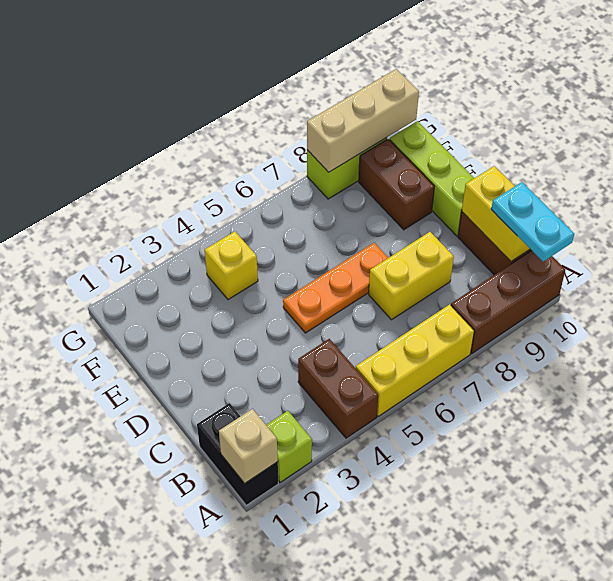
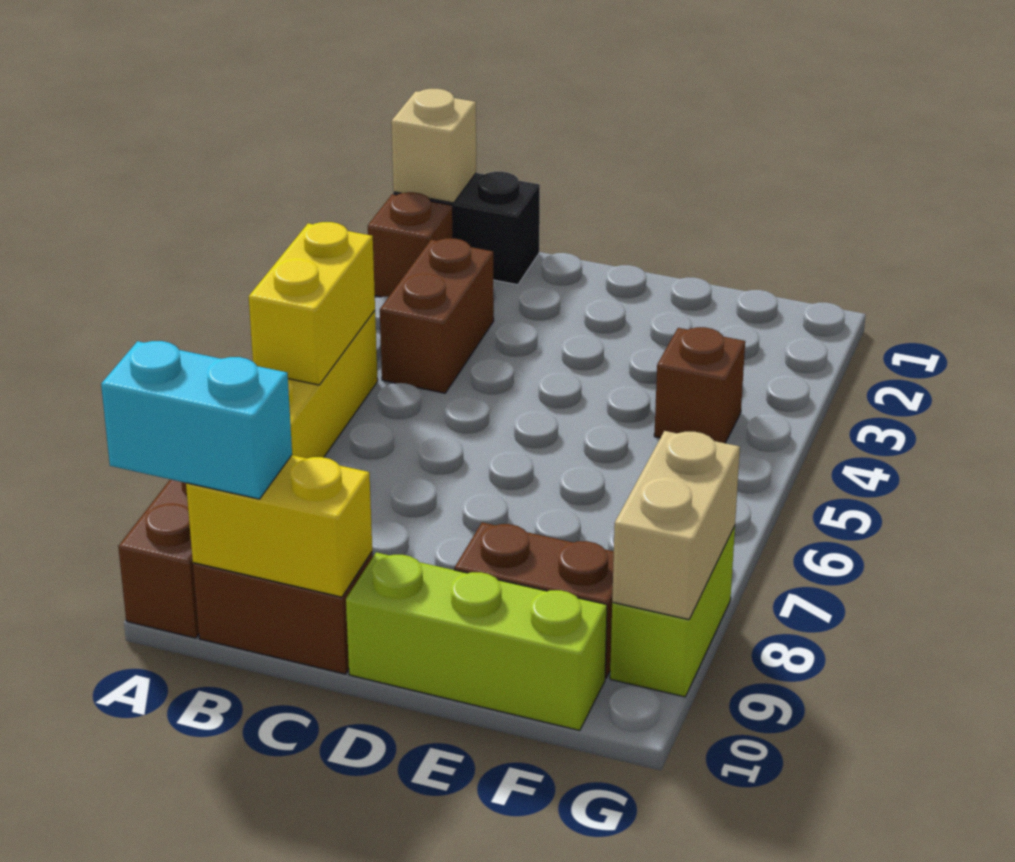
lime 1x1 brick [266,411,312,483] -> brown 1x1 brick [368,192,453,297]
brown 1x2 brick [298,339,378,438] -> brown 1x2 brick turned to [380,238,494,393]
cyan 1x2 plate [491,182,574,261] -> cyan 1x2 brick [101,341,292,499]
yellow 1x2 brick [369,232,454,320] -> yellow 1x2 brick moved to [249,222,375,385]
orange 1x3 plate [283,243,388,333] -> none
yellow 1x1 brick [205,231,258,300] -> brown 1x1 brick [654,327,745,443]
tan 1x3 brick [307,69,419,172] -> tan 1x2 brick [612,431,740,620]

